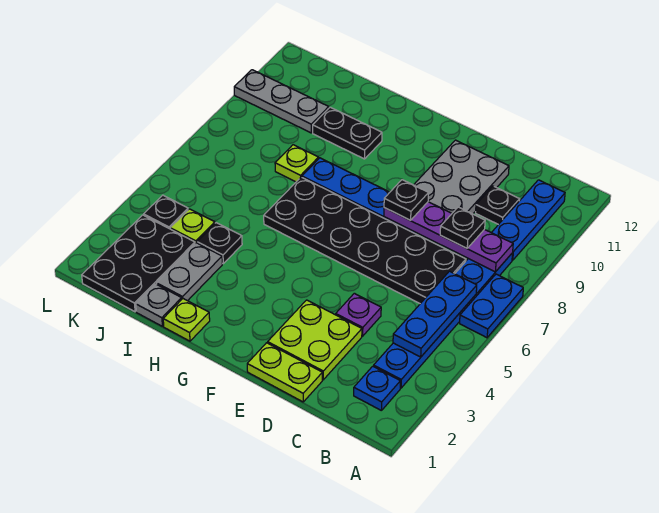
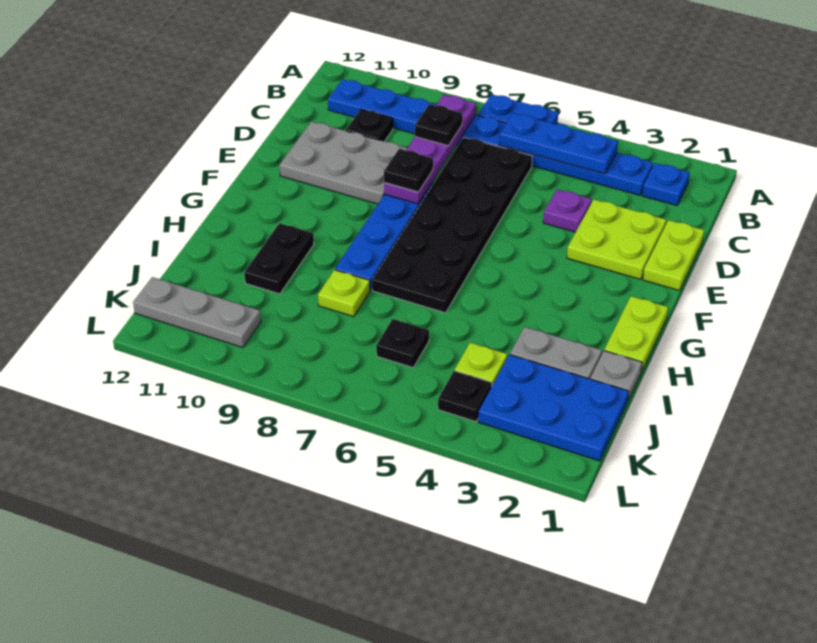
lime 1x1 plate [163,299,210,341] -> lime 1x2 plate [604,296,668,372]
black 1x1 plate [197,223,242,263] -> black 1x1 plate moved to [376,319,429,368]
black 2x3 plate [82,215,195,312] -> blue 2x3 plate [478,355,629,461]
grey 1x3 plate [234,70,329,133] -> grey 1x3 plate turned to [133,277,261,348]

